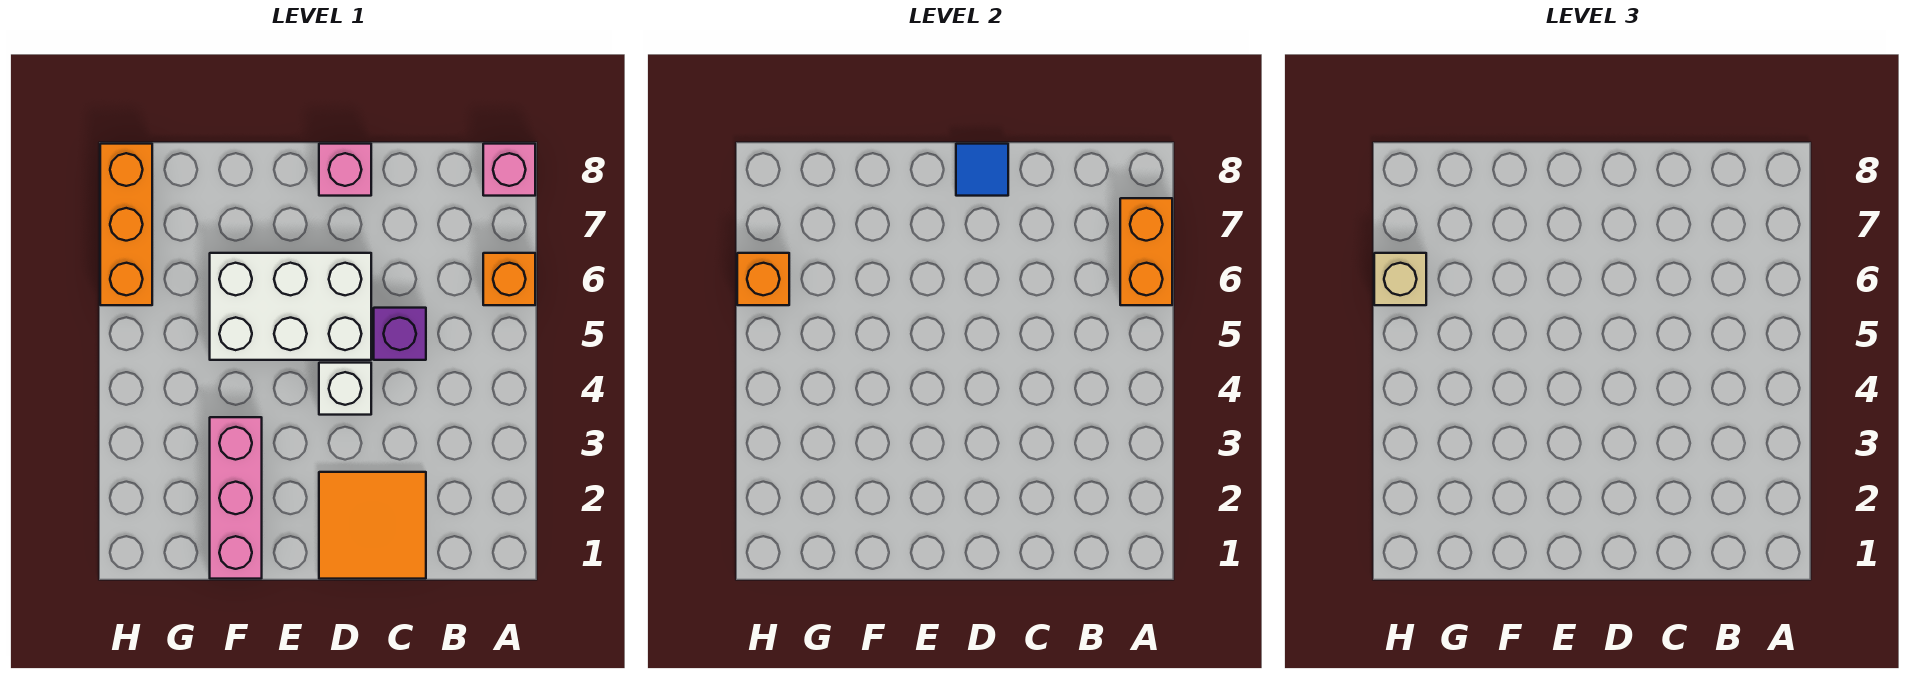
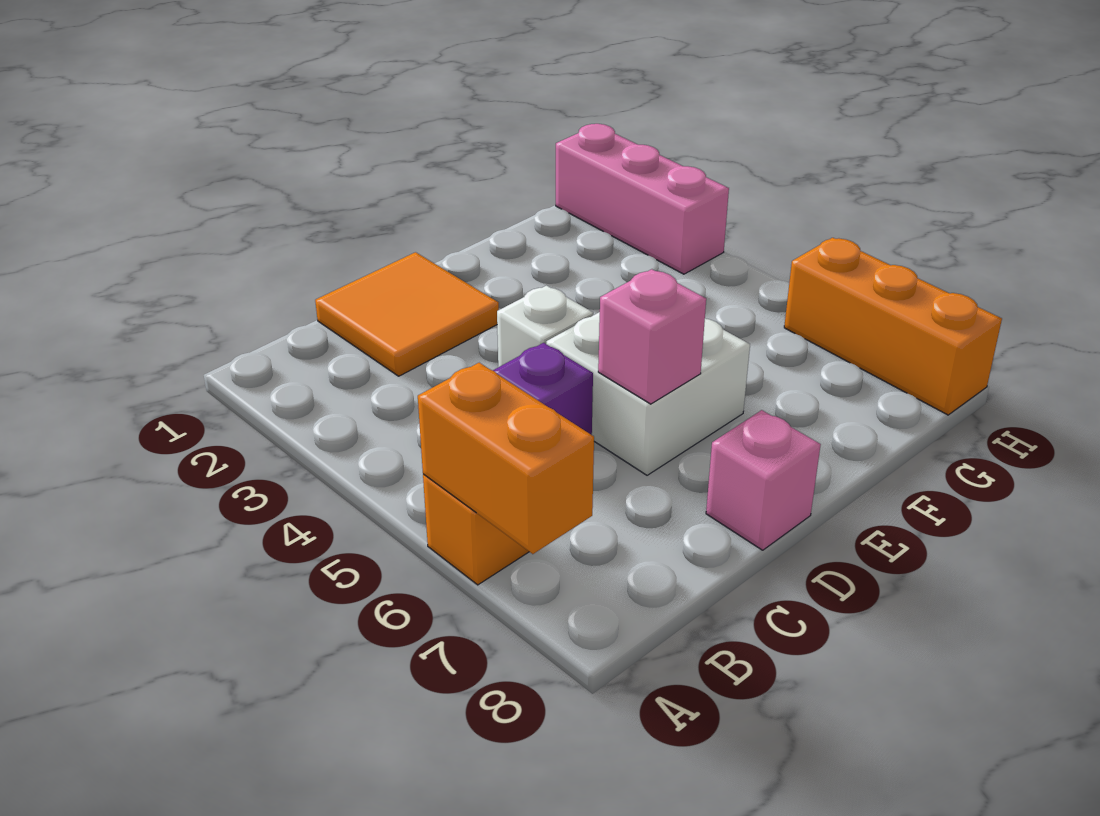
pink 1x1 brick [483,144,535,196] -> pink 1x1 brick moved to [598,269,706,404]
white 2x3 brick [210,253,371,360] -> white 2x2 brick [546,312,750,475]
blue 1x1 tile [956,144,1008,196] -> none
pink 1x3 brick [210,417,262,579] -> pink 1x3 brick moved to [556,124,729,274]
orange 1x1 brick [737,253,789,305] -> none
tan 1x1 brick [1374,253,1426,305] -> none

